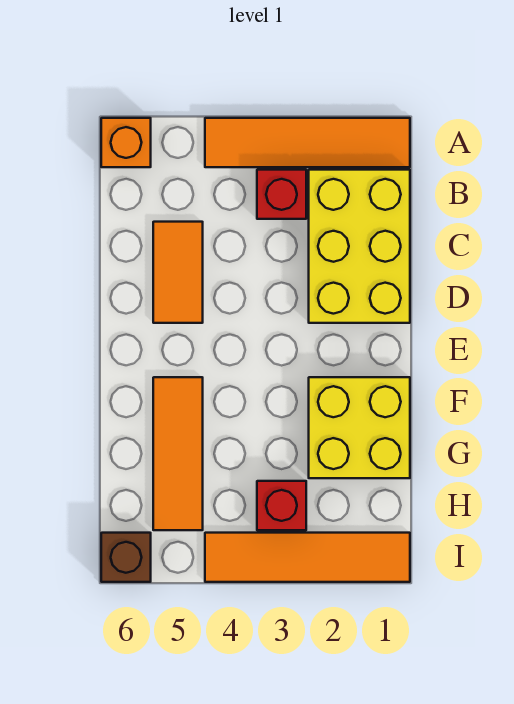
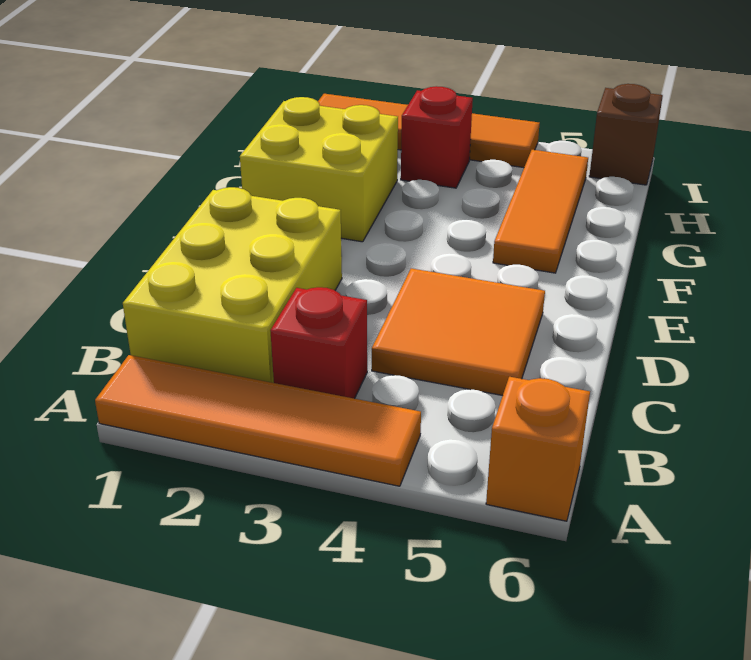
orange 1x2 tile [153,222,203,323] -> orange 2x2 tile [372,268,545,396]

